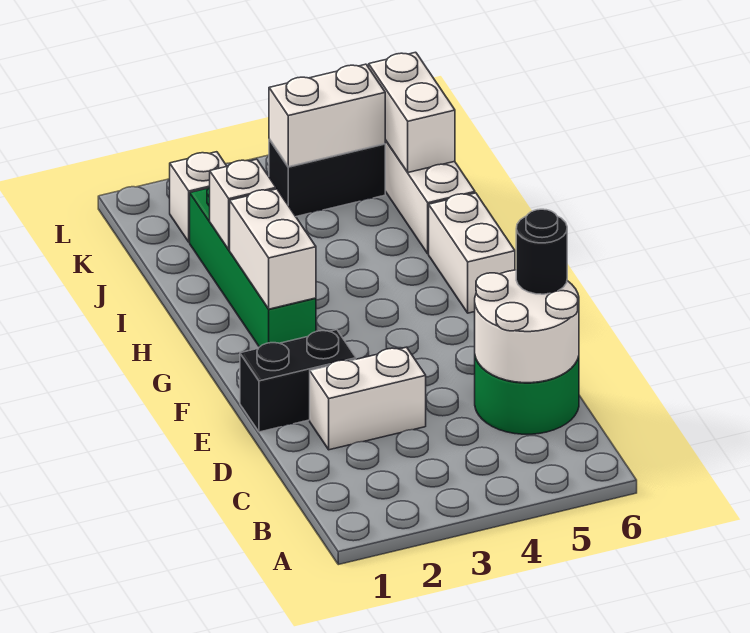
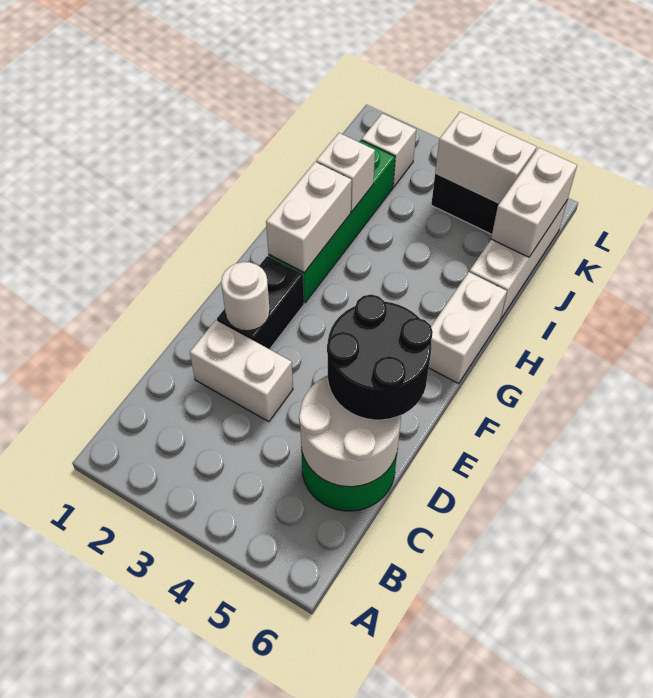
black 1x1 round brick [516,209,567,294] -> black 2x2 round brick [327,295,433,420]
black 1x2 brick [240,330,356,432] -> black 1x2 brick turned to [217,256,304,349]
none -> white 1x1 round brick [221,262,270,331]

